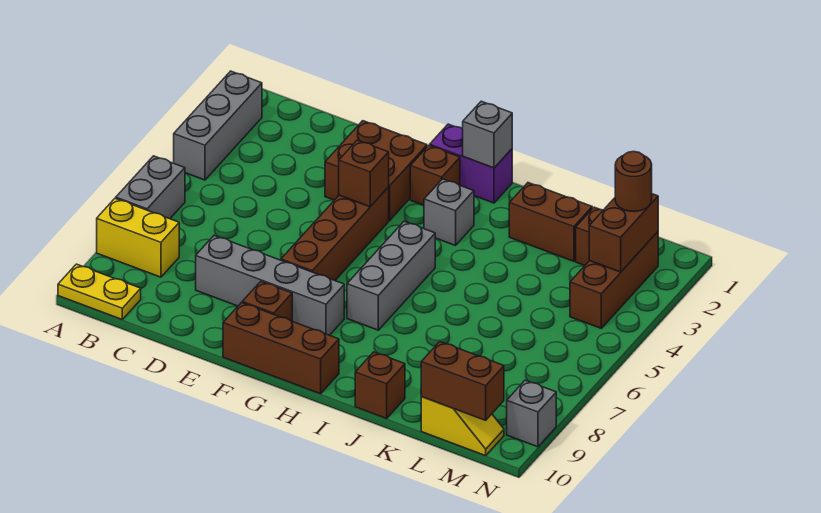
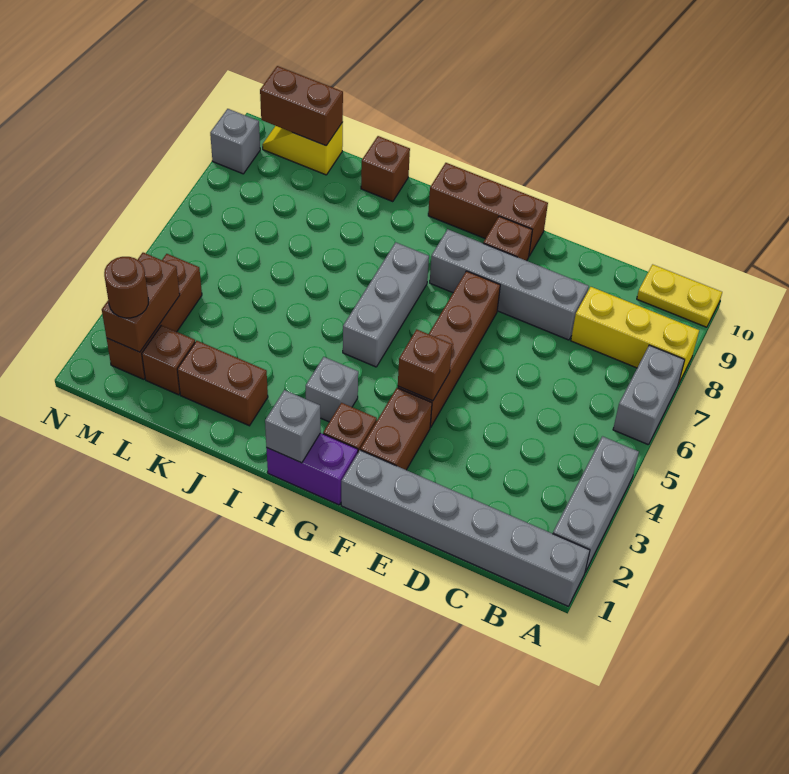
none -> grey 1x6 brick [341,450,590,606]
yellow 1x2 brick [97,198,179,277] -> yellow 1x3 brick [571,287,699,383]
brown 2x2 brick [325,121,427,221] -> brown 1x2 brick [361,388,432,470]

